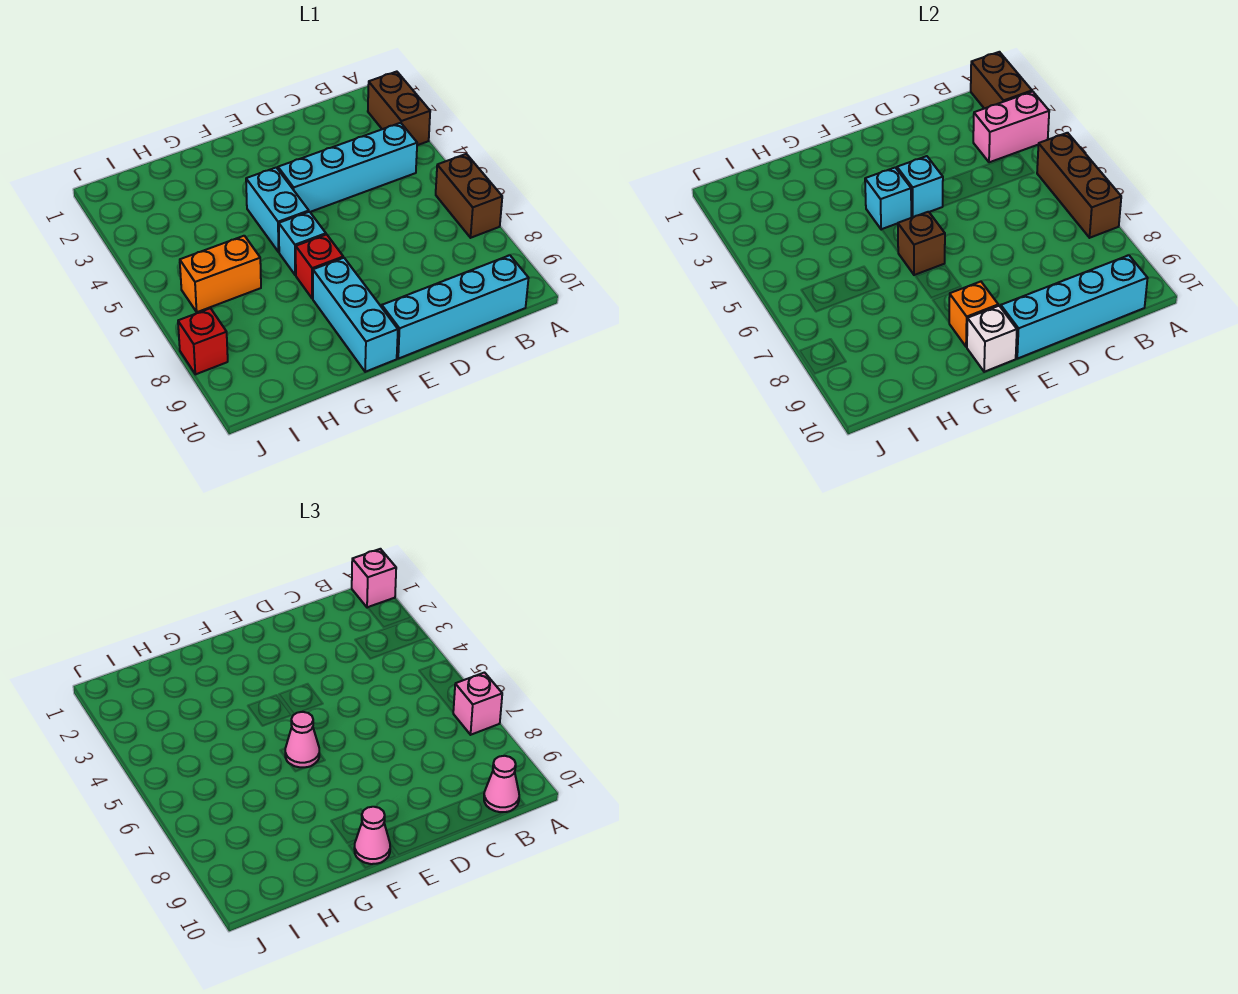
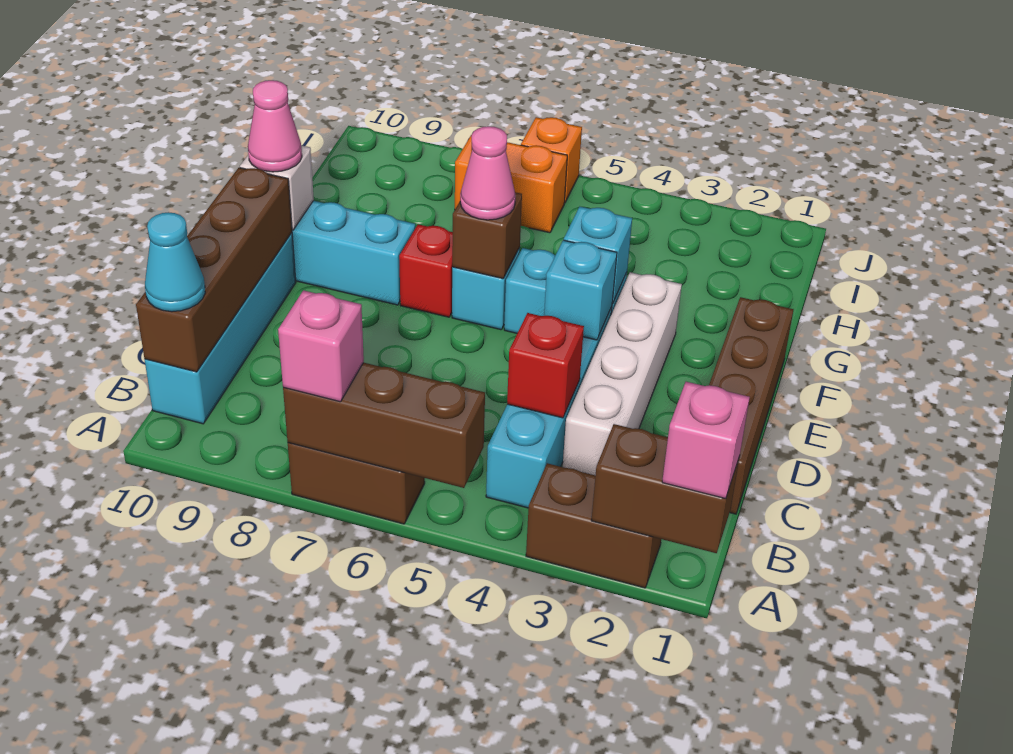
pink 1x2 brick [973,92,1049,162] -> none
cyan 1x4 brick [1001,255,1148,359] -> brown 1x4 brick [136,168,292,372]
pink 1x1 cone [484,756,519,812] -> cyan 1x1 cone [145,212,205,312]
none -> brown 1x4 brick [709,297,794,514]
none -> white 1x4 brick [563,272,682,475]
orange 1x1 brick [949,282,998,347] -> orange 1x1 brick moved to [521,117,582,202]
orange 1x2 brick [180,236,261,312] -> orange 1x2 brick turned to [455,135,567,233]
red 1x1 brick [178,308,228,374] -> red 1x1 brick moved to [507,313,584,418]

